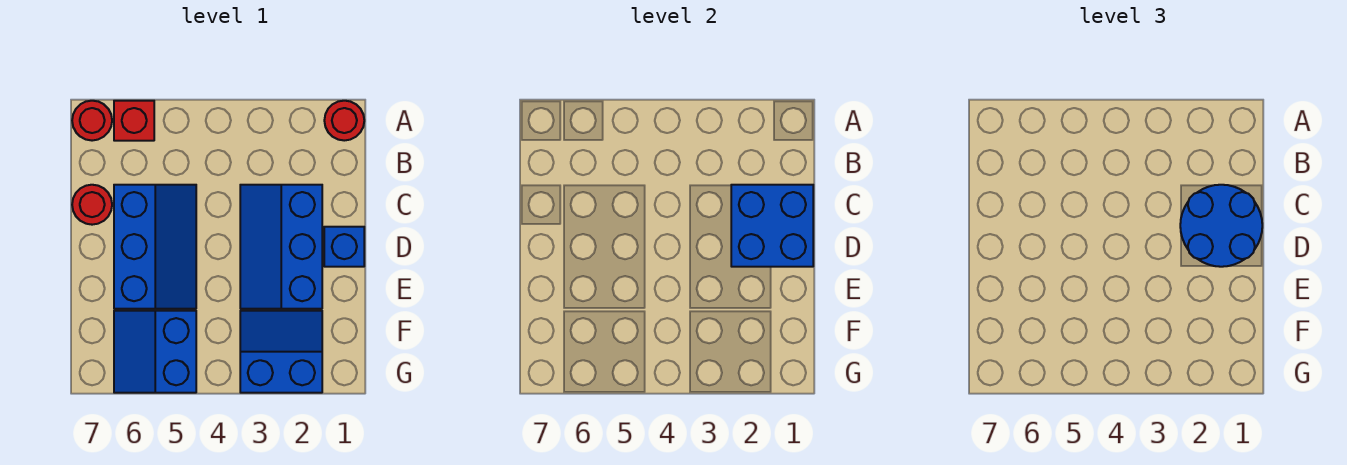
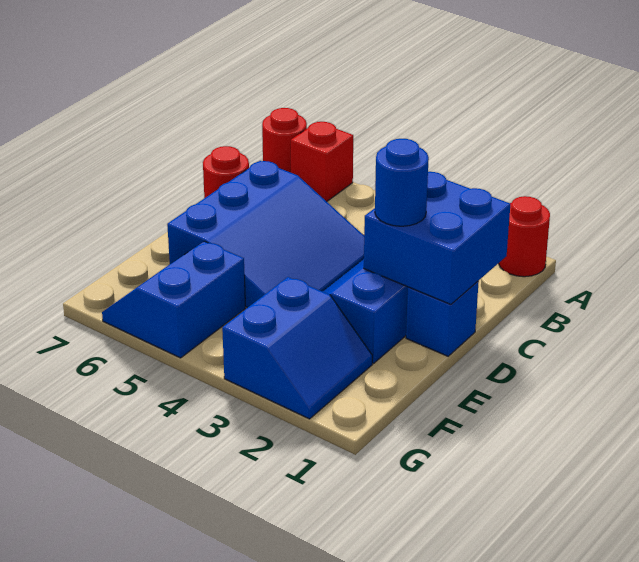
blue 2x2 round brick [1180,185,1262,267] -> blue 1x1 round brick [375,139,429,226]
blue 2x3 slope [114,185,196,309] -> blue 3x3 slope [167,161,364,308]
blue 2x2 slope [240,311,322,393] -> blue 2x2 slope turned to [222,277,372,419]

